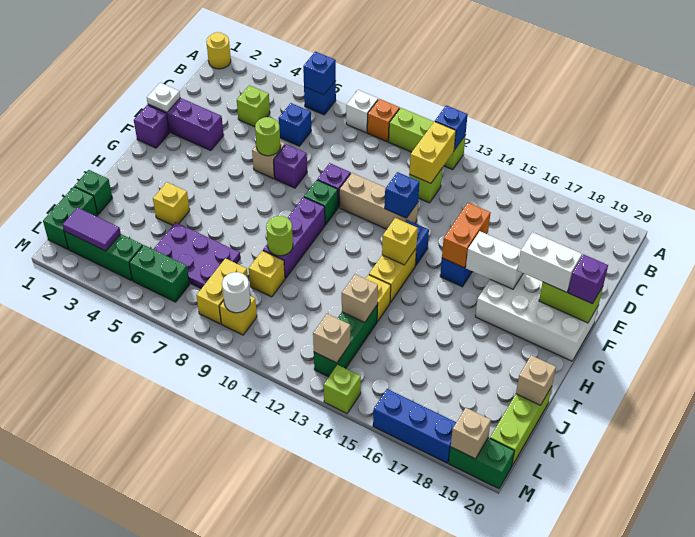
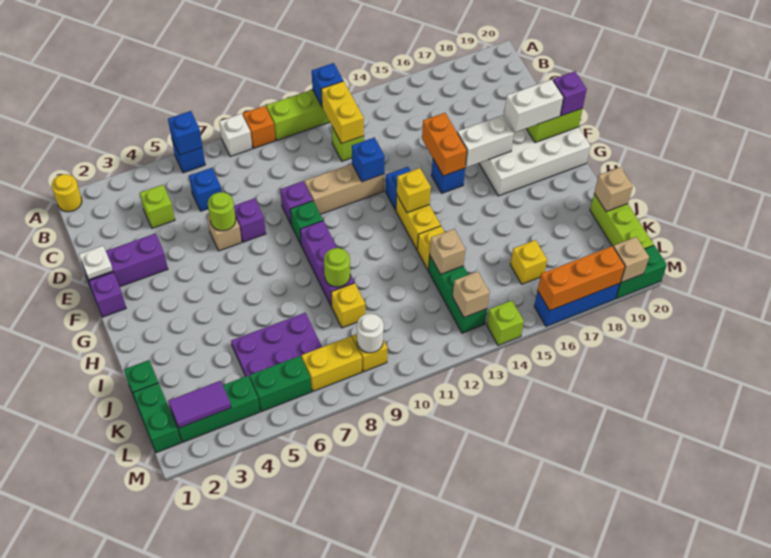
yellow 1x1 brick [153,182,190,225] -> yellow 1x1 brick moved to [510,240,547,284]
yellow 1x2 brick [196,258,248,324] -> yellow 1x2 brick turned to [302,336,362,391]
none -> orange 1x3 brick [538,246,625,311]

